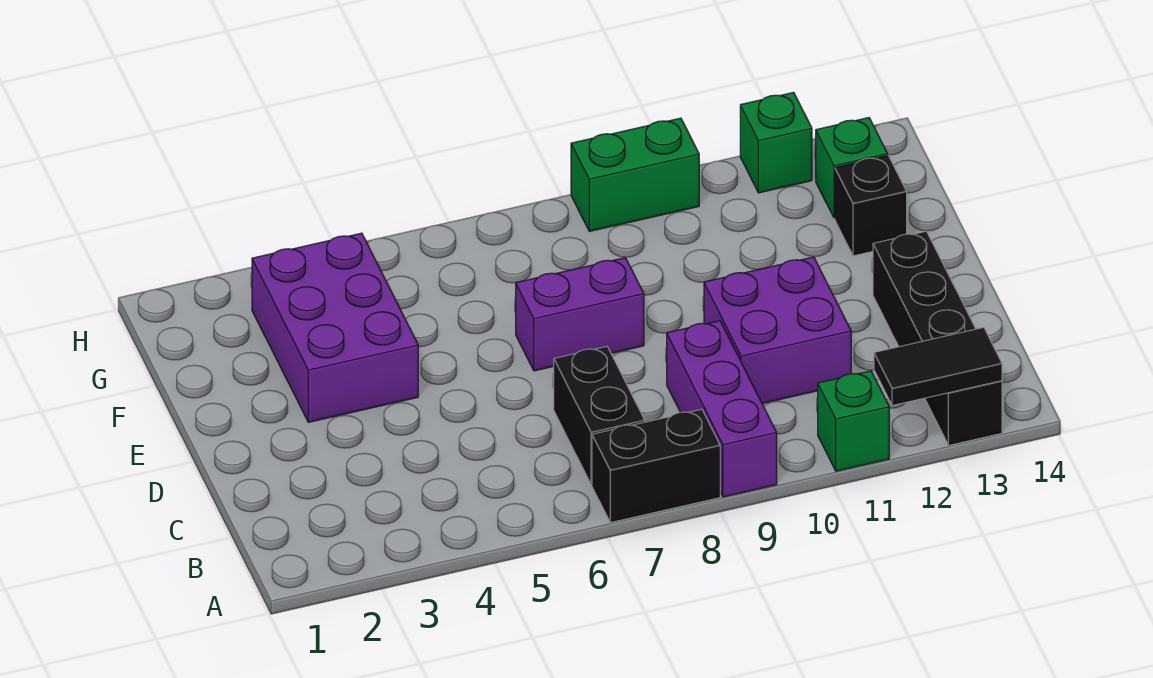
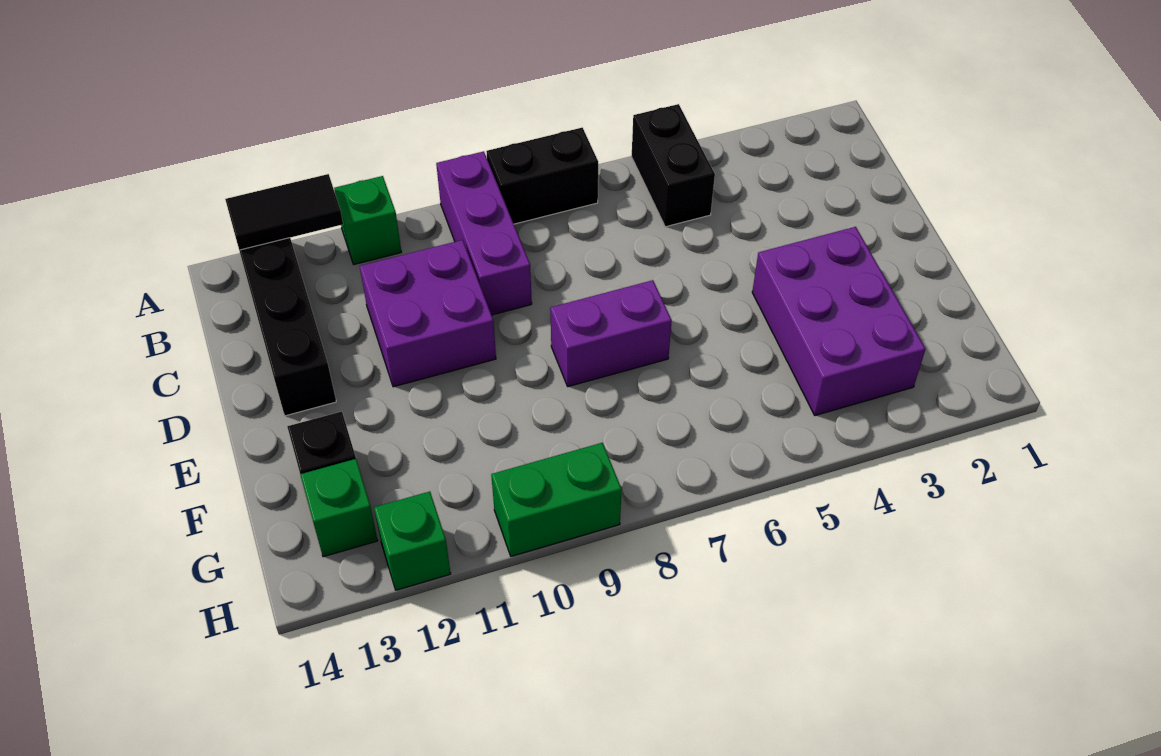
black 1x2 brick [554,346,645,485] -> black 1x2 brick moved to [632,104,715,227]

